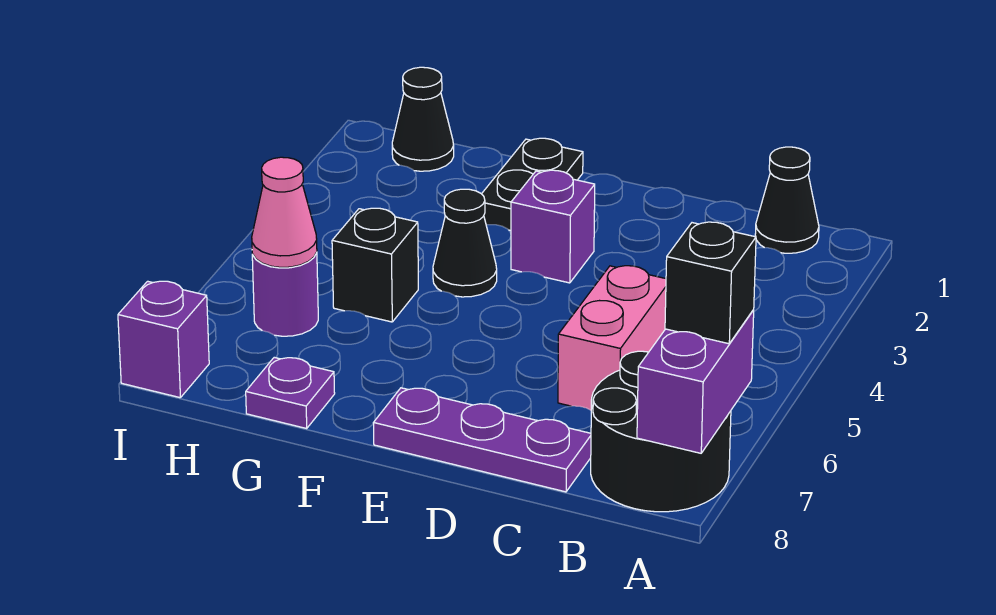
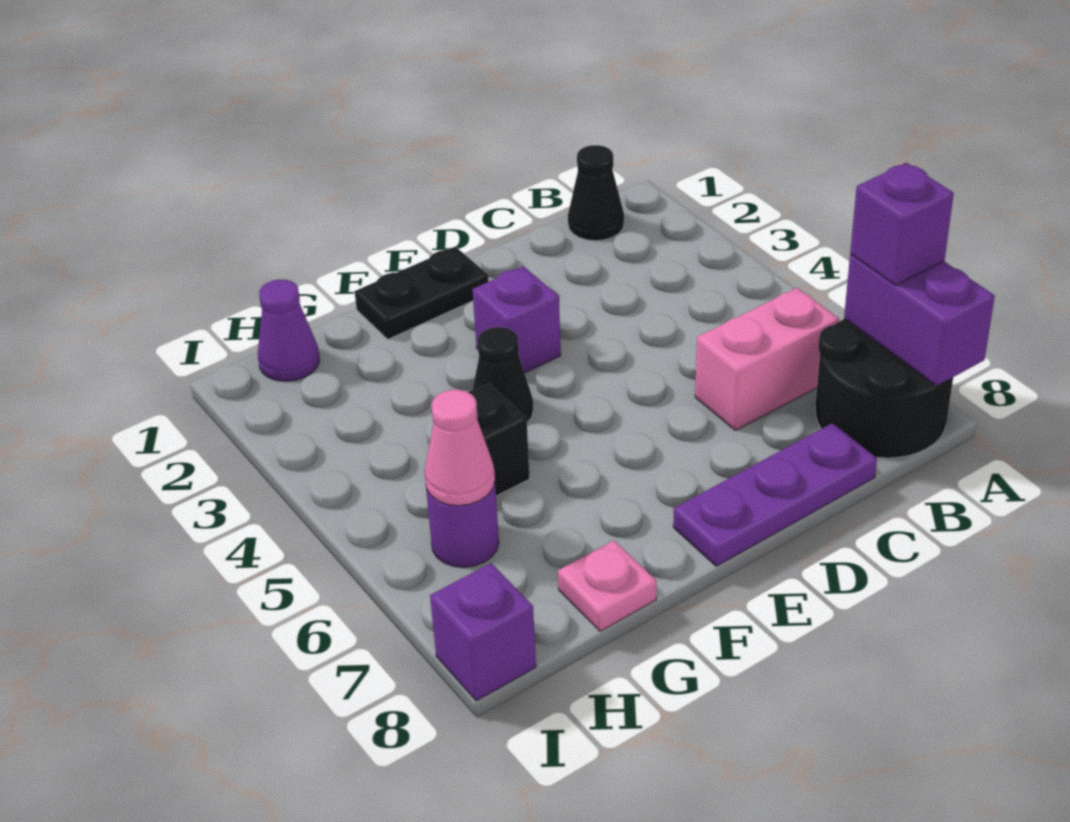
black 1x1 brick [665,222,756,344] -> purple 1x1 brick [850,163,954,285]
pink 1x2 brick [558,266,666,410] -> pink 1x2 brick turned to [695,288,839,430]
black 1x2 plate [482,138,583,230] -> black 1x2 plate turned to [355,247,488,339]
purple 1x1 plate [246,357,335,428] -> pink 1x1 plate [558,540,656,631]
black 1x1 cone [392,67,454,171] -> purple 1x1 cone [258,280,320,381]

